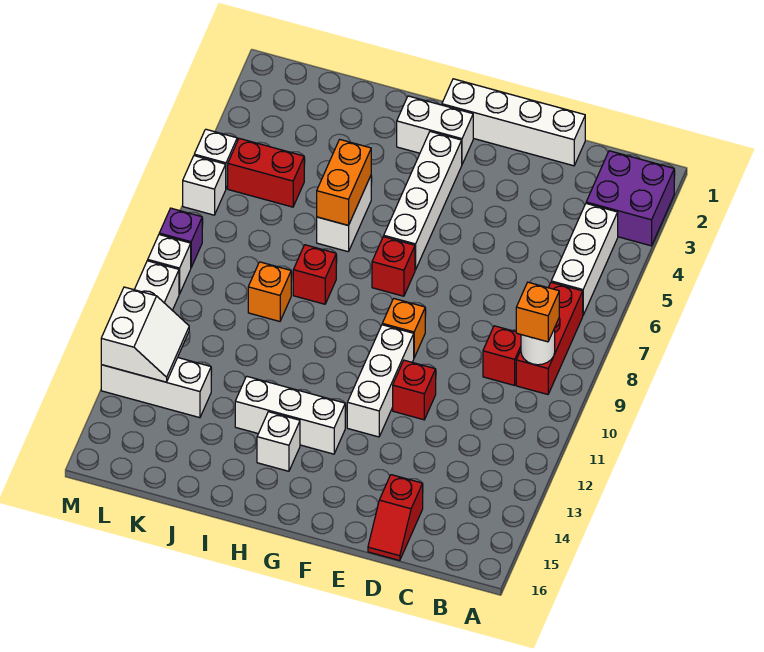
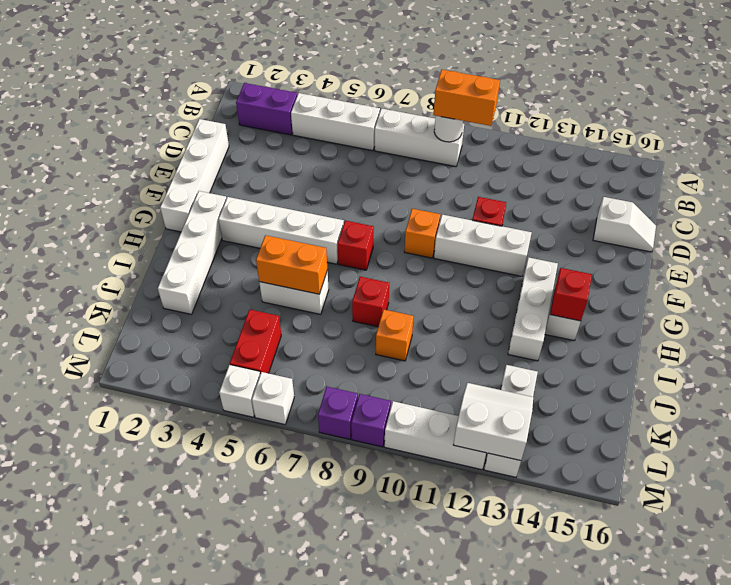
purple 2x2 brick [586,151,674,246] -> purple 1x2 brick [236,83,297,135]
red 1x3 brick [516,282,583,394] -> white 1x3 brick [375,109,464,167]
orange 1x1 brick [516,282,559,342] -> orange 1x2 brick [434,70,500,126]
red 1x1 brick [483,326,521,385] -> red 1x1 brick moved to [550,268,592,321]
red 1x2 slope [368,475,423,561] -> white 1x2 slope [593,197,656,252]
white 1x2 brick [397,96,473,164] -> white 1x4 brick [158,191,226,314]
white 1x1 brick [148,235,191,294] -> purple 1x1 brick [351,394,391,447]

